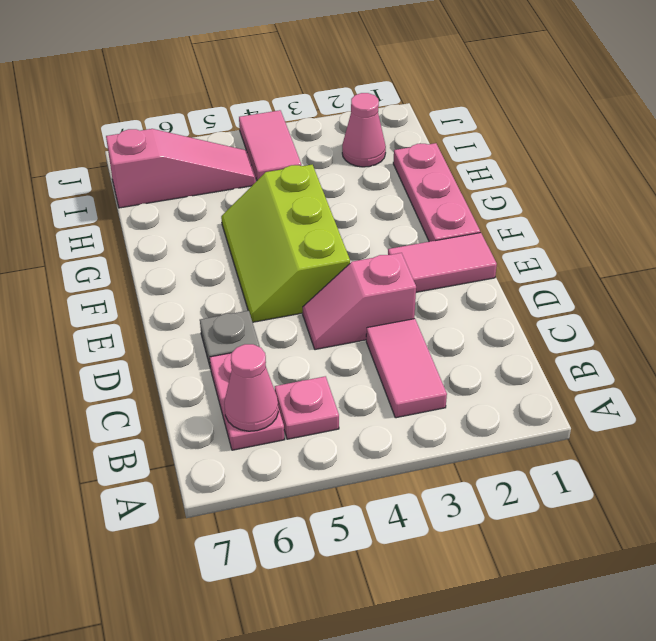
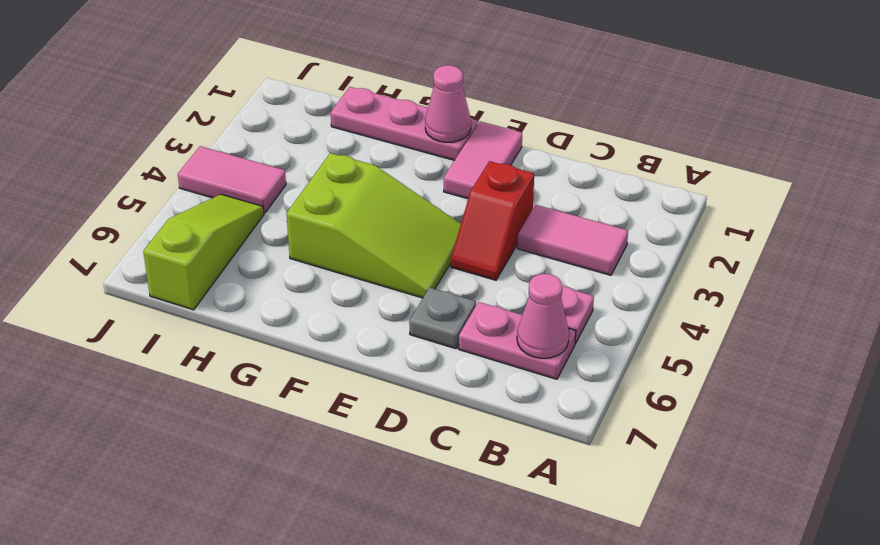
pink 1x2 slope [303,253,416,350] -> red 1x2 slope [451,161,534,280]
lime 2x3 slope [221,165,350,322] -> lime 2x3 slope turned to [286,153,461,298]
pink 1x1 cone [342,93,386,167] -> pink 1x1 cone moved to [425,65,471,142]
pink 1x3 slope [106,129,256,208] -> lime 1x3 slope [143,194,264,310]

